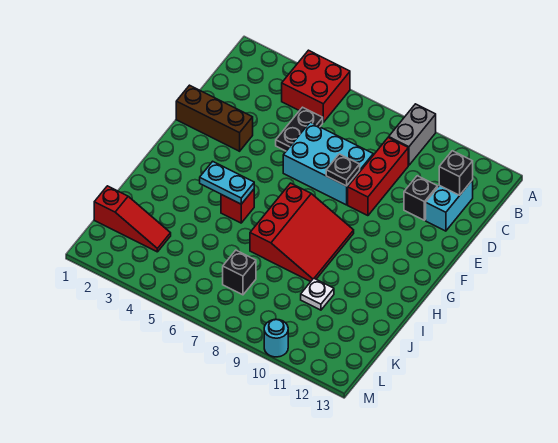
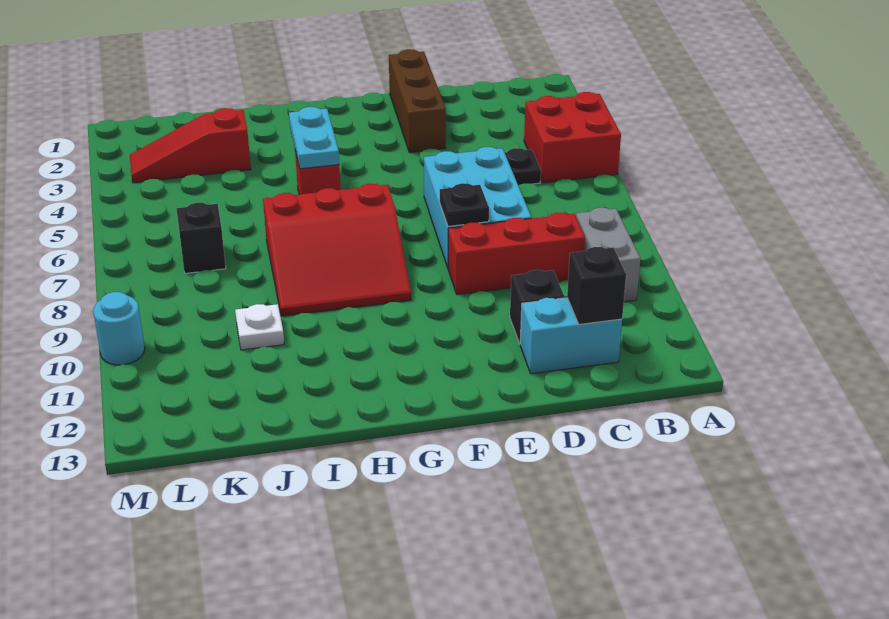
grey 1x2 brick [389,104,436,165] -> grey 1x2 brick turned to [576,208,640,302]
red 1x3 slope [94,186,171,252] -> red 1x3 slope turned to [130,108,251,183]

